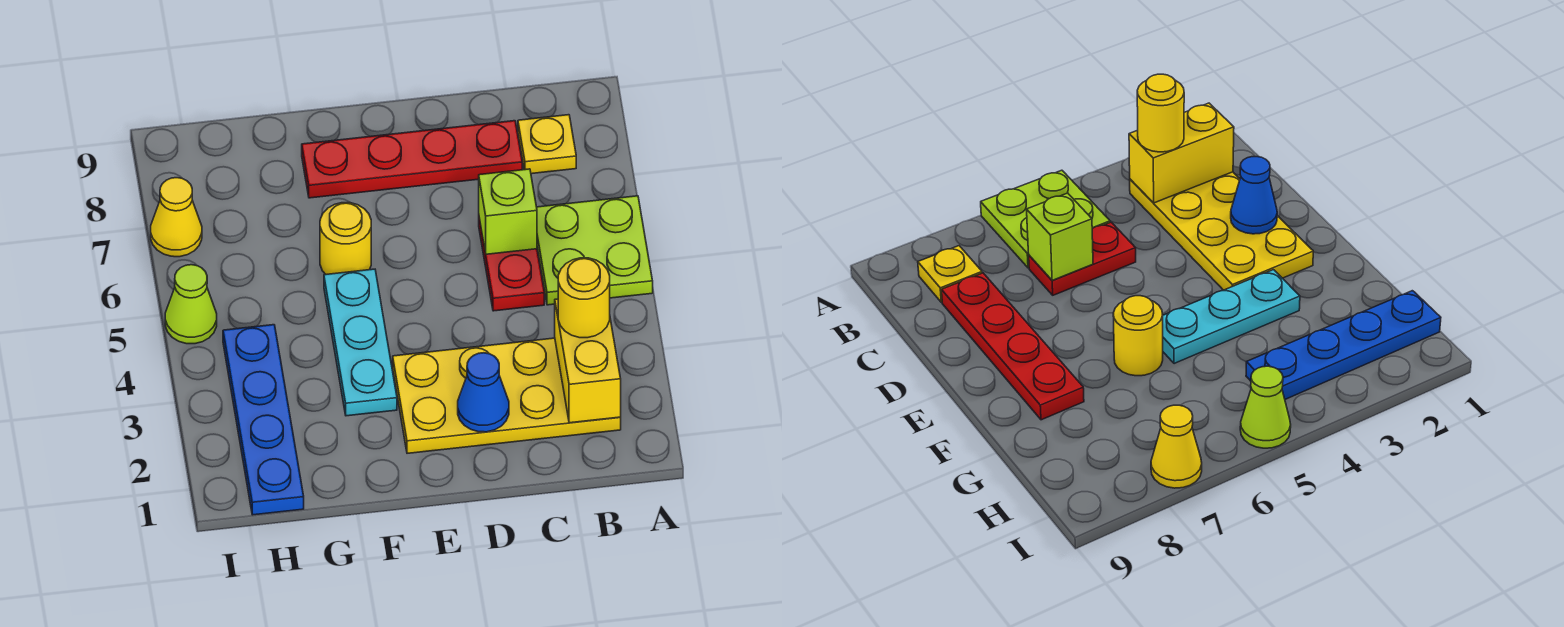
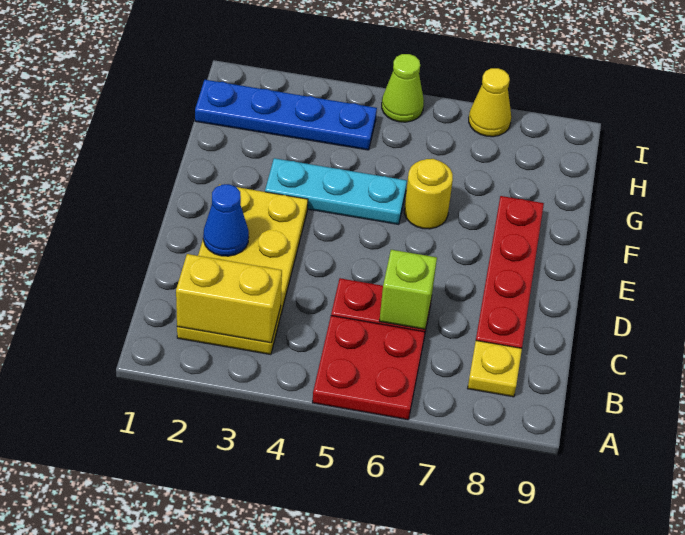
lime 2x2 plate [537,196,653,305] -> red 2x2 plate [312,316,425,420]
yellow 1x1 round brick [558,258,610,338] -> none

